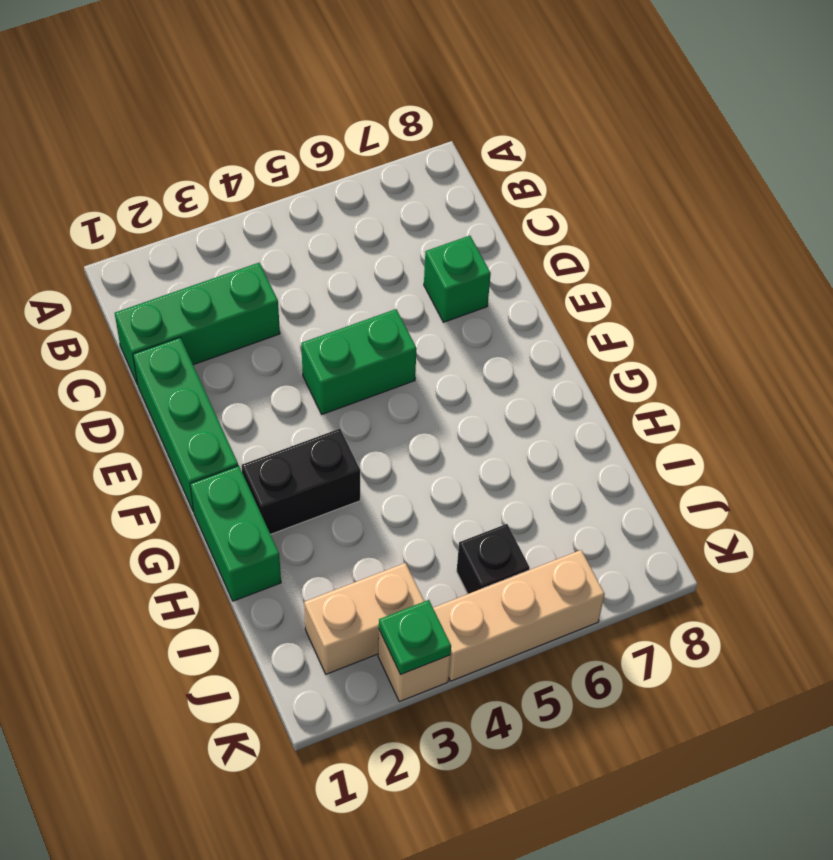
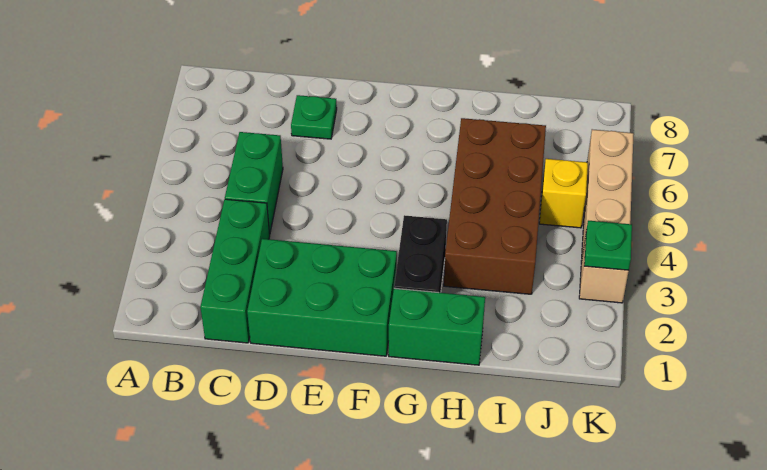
green 1x3 brick [133,338,238,512] -> green 2x3 brick [247,239,397,356]
green 1x1 brick [424,236,491,322] -> green 1x1 plate [291,95,337,139]
green 1x2 brick [301,309,417,414] -> green 1x2 brick moved to [225,132,283,234]
none -> brown 2x4 brick [444,118,546,294]
tan 1x2 brick [304,563,424,674] -> none
black 1x1 brick [457,524,530,594] -> yellow 1x1 brick [539,159,588,228]

